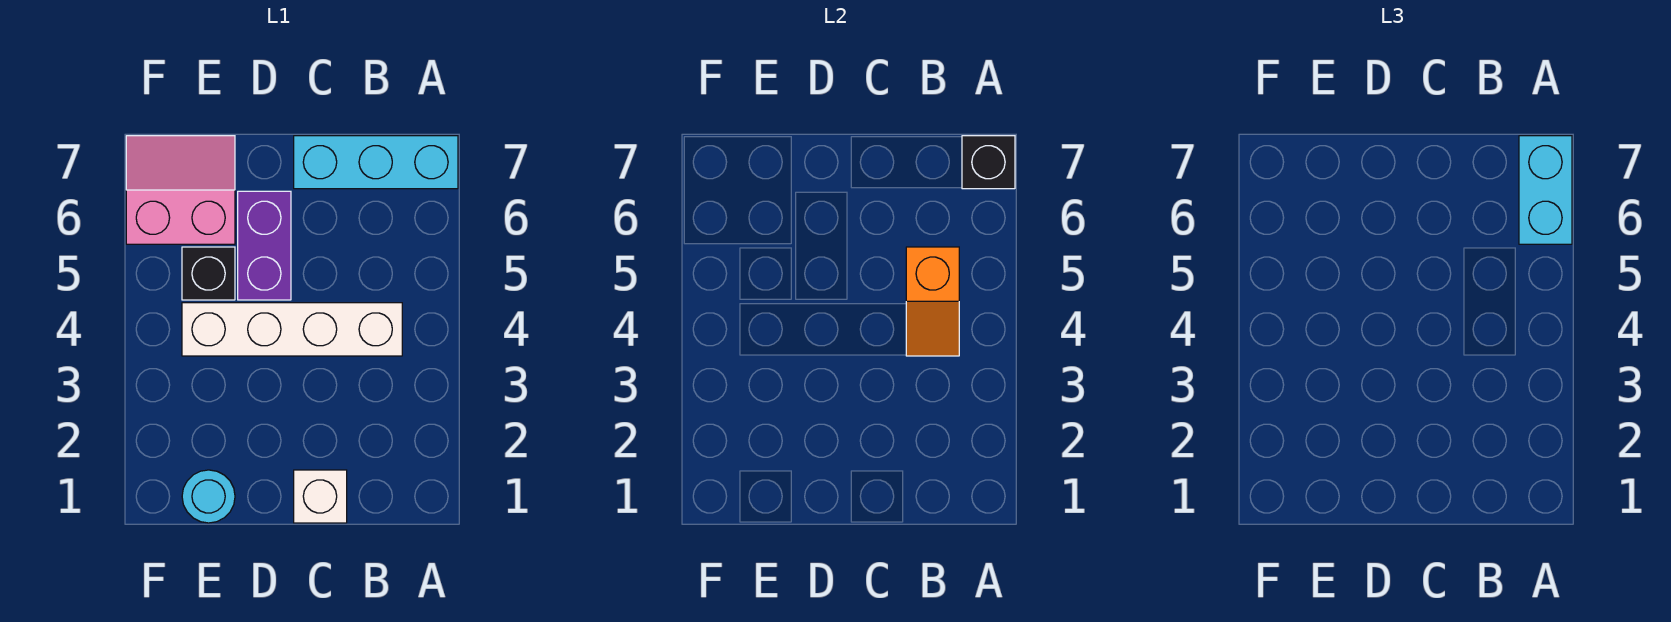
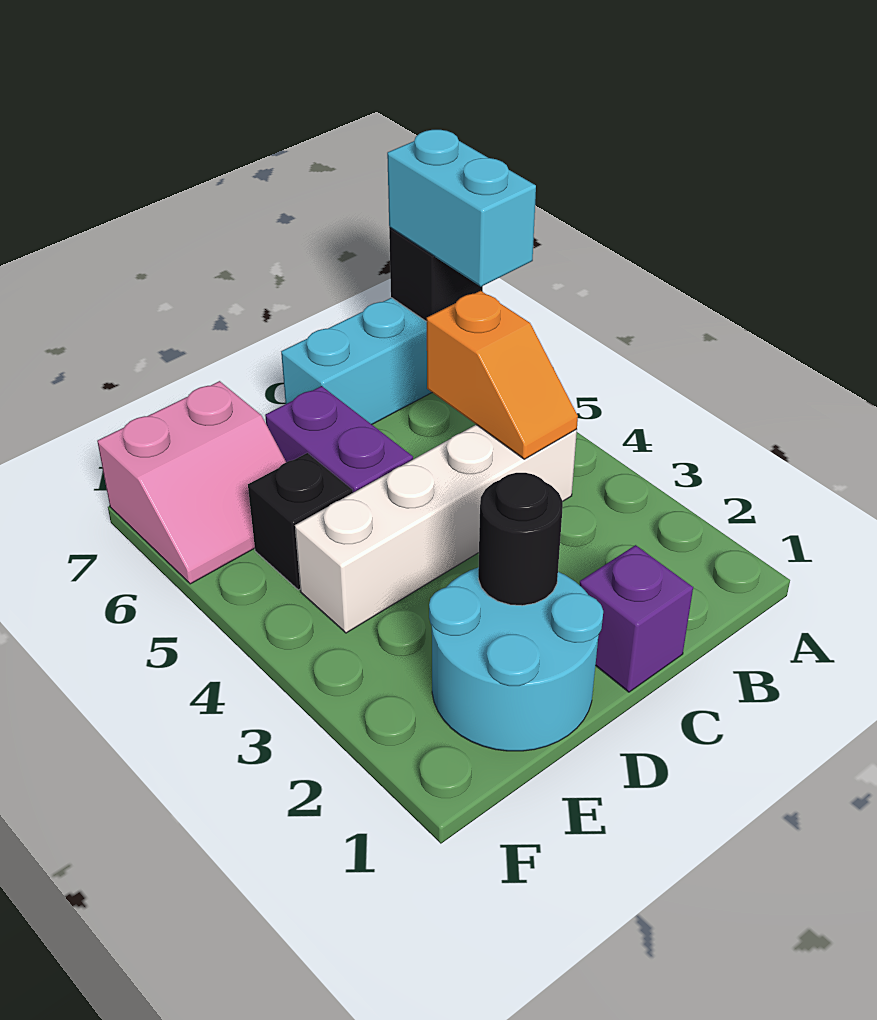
white 1x1 brick [294,470,347,523] -> purple 1x1 brick [580,545,693,692]
none -> black 1x1 round brick [478,473,563,606]
cyan 1x1 round brick [182,470,235,523] -> cyan 2x2 round brick [429,567,603,751]
pink 2x2 slope [126,136,235,244] -> pink 2x2 slope turned to [97,381,286,584]

